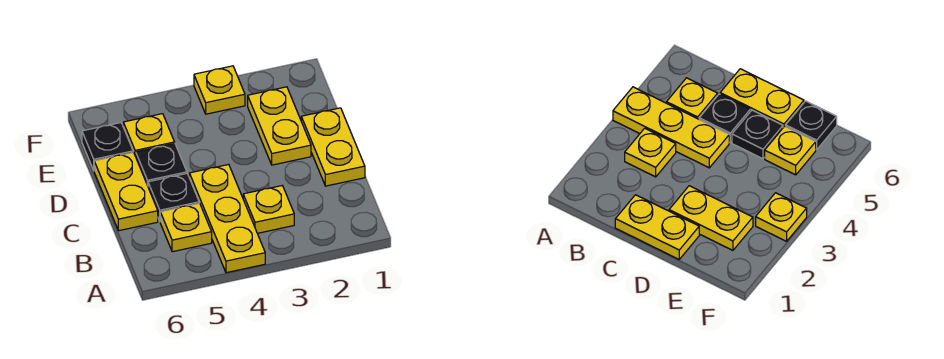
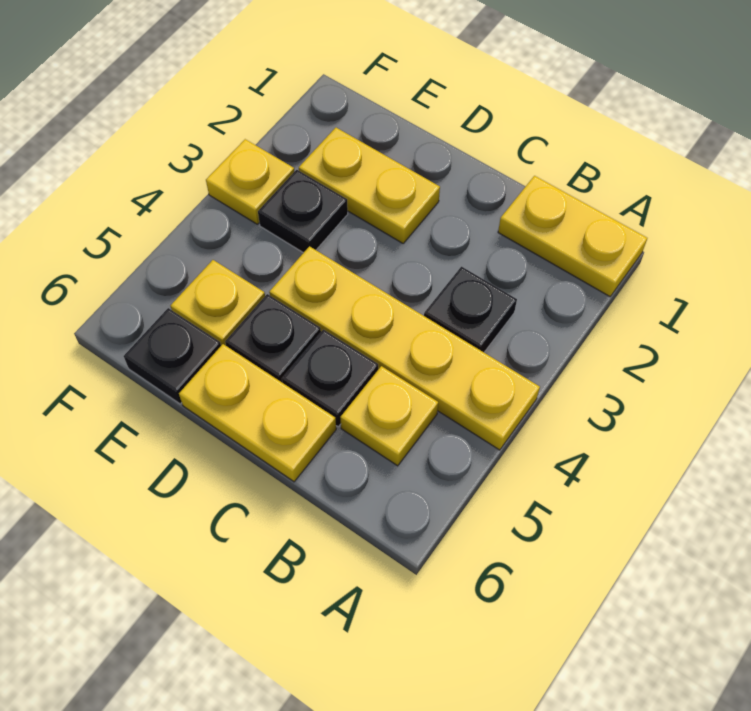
yellow 1x3 plate [189,164,265,273] -> yellow 1x4 plate [269,246,540,450]
yellow 1x1 plate [243,186,294,233] -> black 1x1 plate [424,267,517,352]
yellow 1x2 plate [301,108,365,186] -> yellow 1x2 plate moved to [498,176,647,297]
none -> black 1x1 plate [258,170,348,253]

